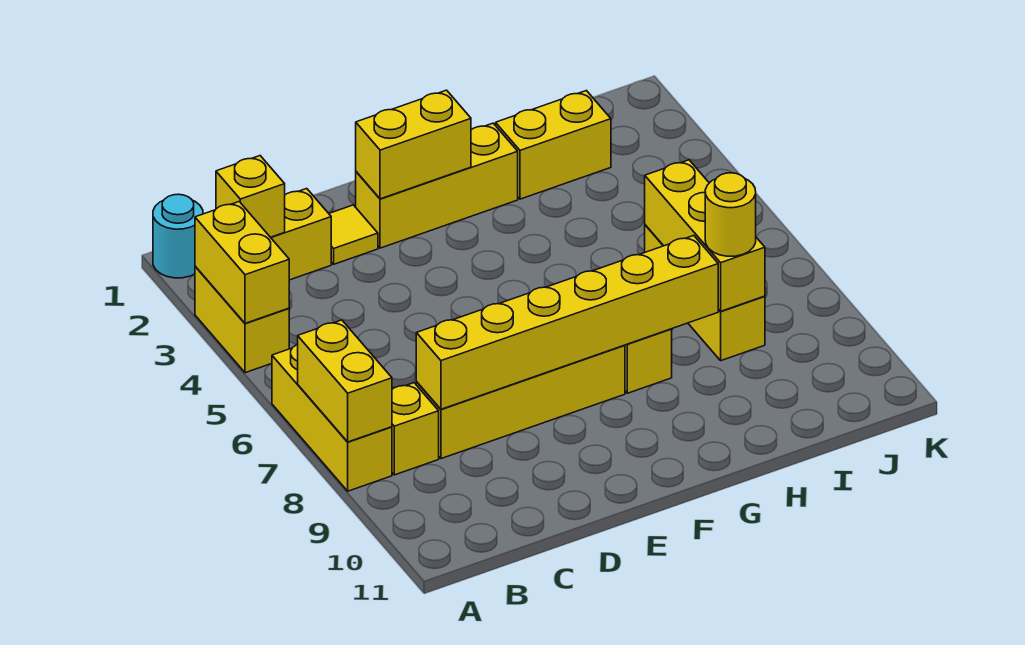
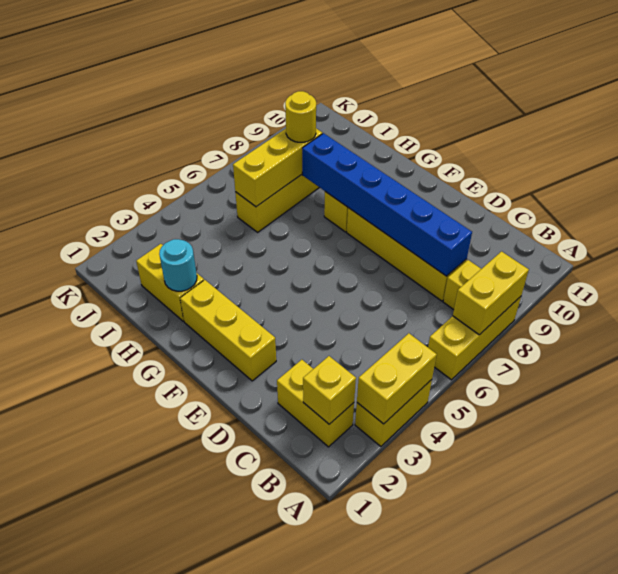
cyan 1x1 round brick [153,194,203,278] -> cyan 1x1 round brick moved to [159,239,197,291]
yellow 1x6 brick [416,236,718,409] -> blue 1x6 brick [302,133,472,276]
yellow 1x1 tile [329,205,378,264] -> none
yellow 1x2 brick [356,90,471,199] -> none

